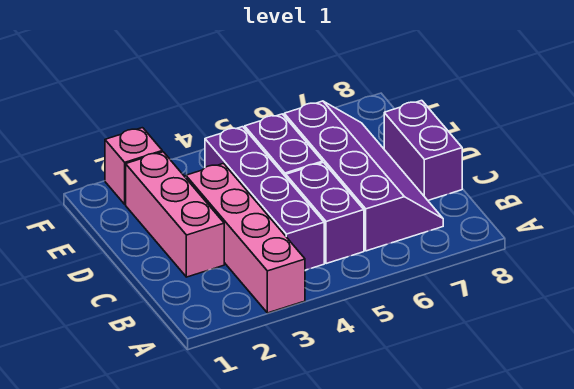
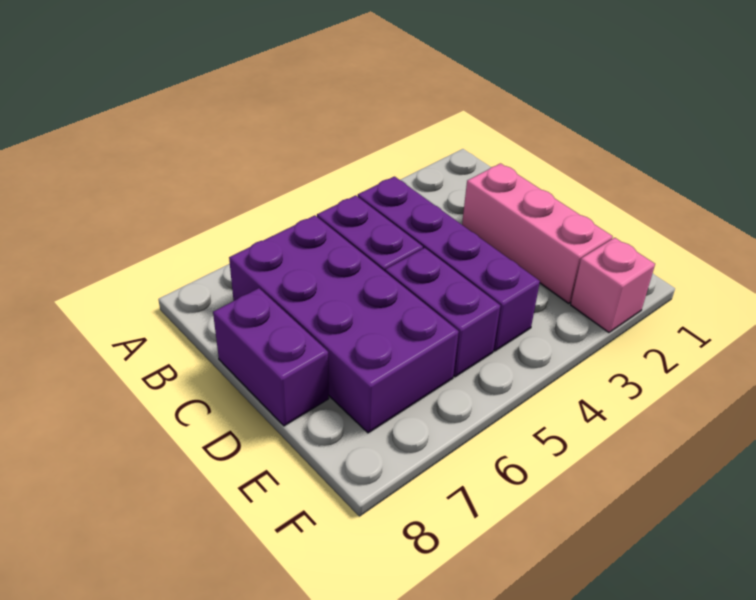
pink 1x4 brick [186,163,305,313] -> none
purple 2x4 slope [284,101,443,251] -> purple 2x4 brick [229,215,459,433]

